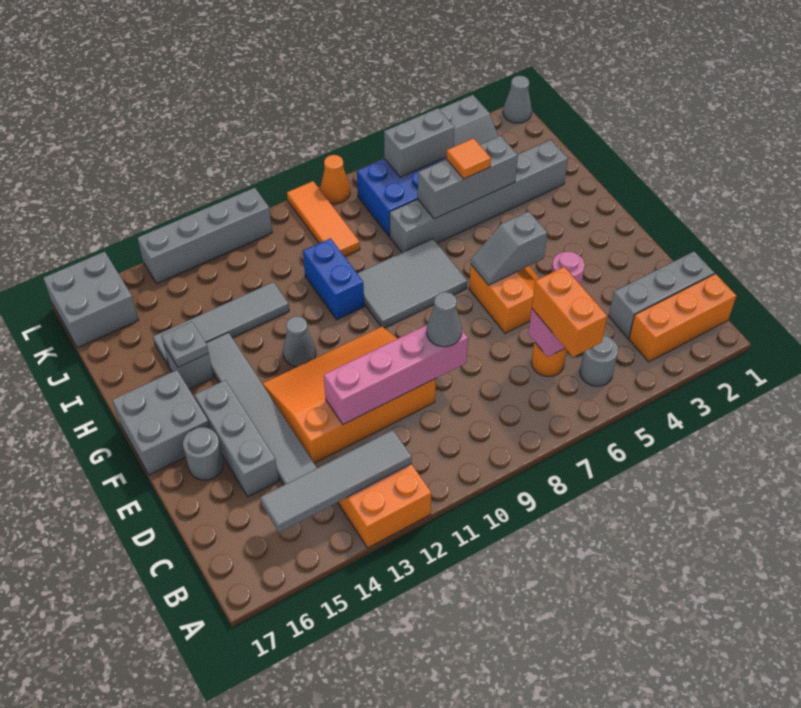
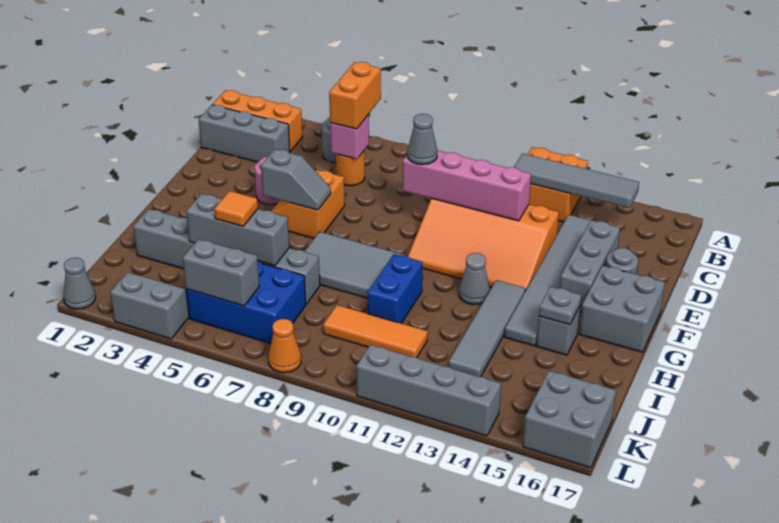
grey 1x4 tile [153,282,289,366] -> grey 1x4 tile turned to [448,280,526,377]
orange 1x3 tile [287,181,360,257] -> orange 1x3 tile turned to [323,305,428,357]

